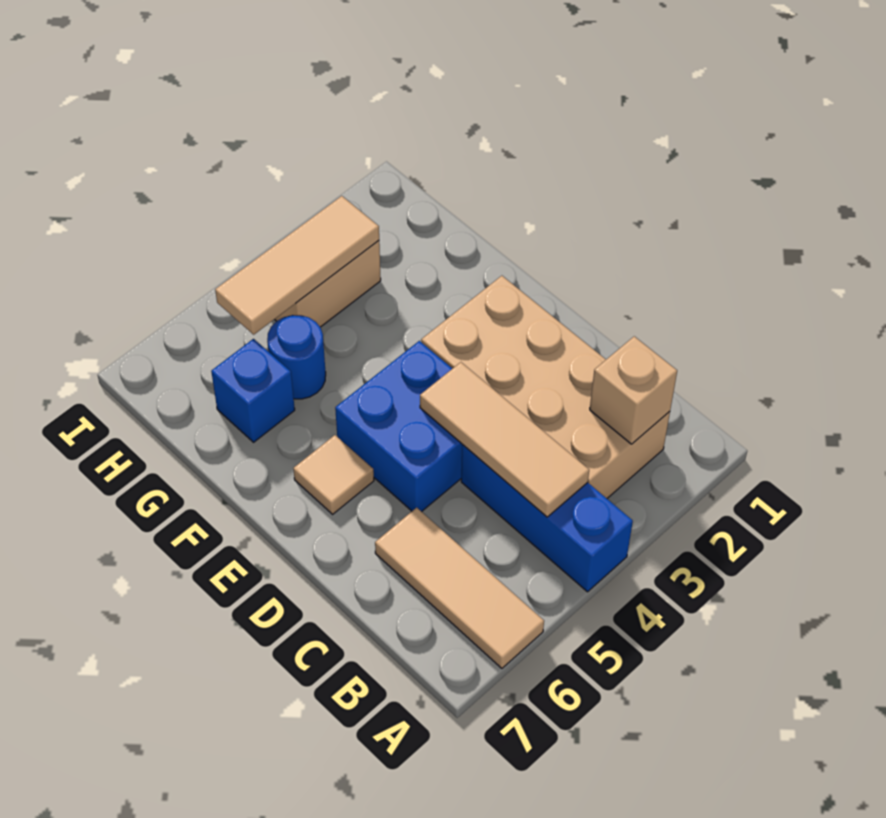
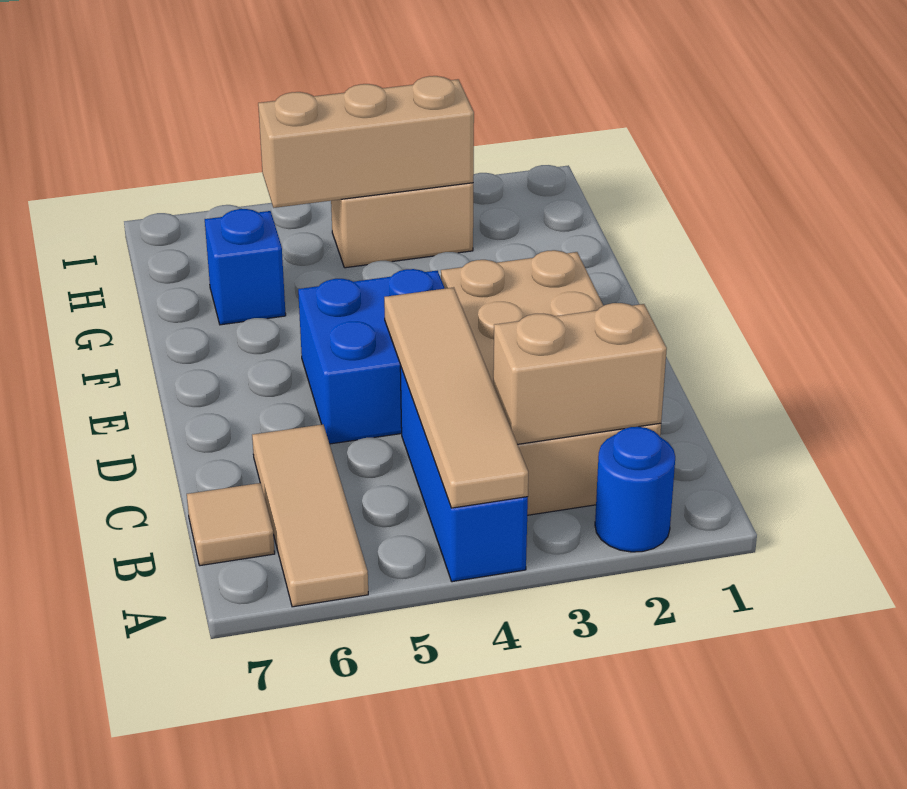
tan 1x1 brick [590,336,677,444] -> tan 1x2 brick [493,303,667,444]
tan 1x3 tile [420,362,589,517] -> tan 1x4 tile [384,287,528,508]
tan 1x1 tile [293,435,374,514] -> tan 1x1 tile moved to [187,483,275,566]
blue 1x1 round brick [267,315,326,399] -> blue 1x1 round brick moved to [595,427,675,552]
tan 1x3 tile [215,196,379,335] -> tan 1x3 brick [258,76,474,208]

